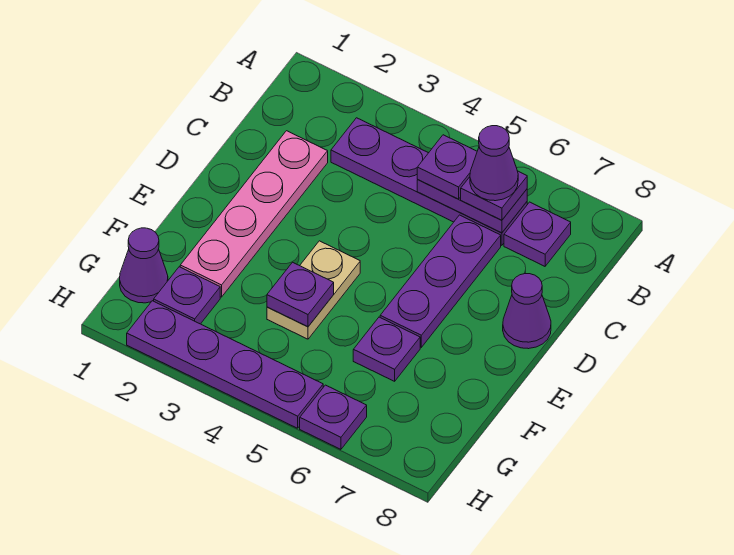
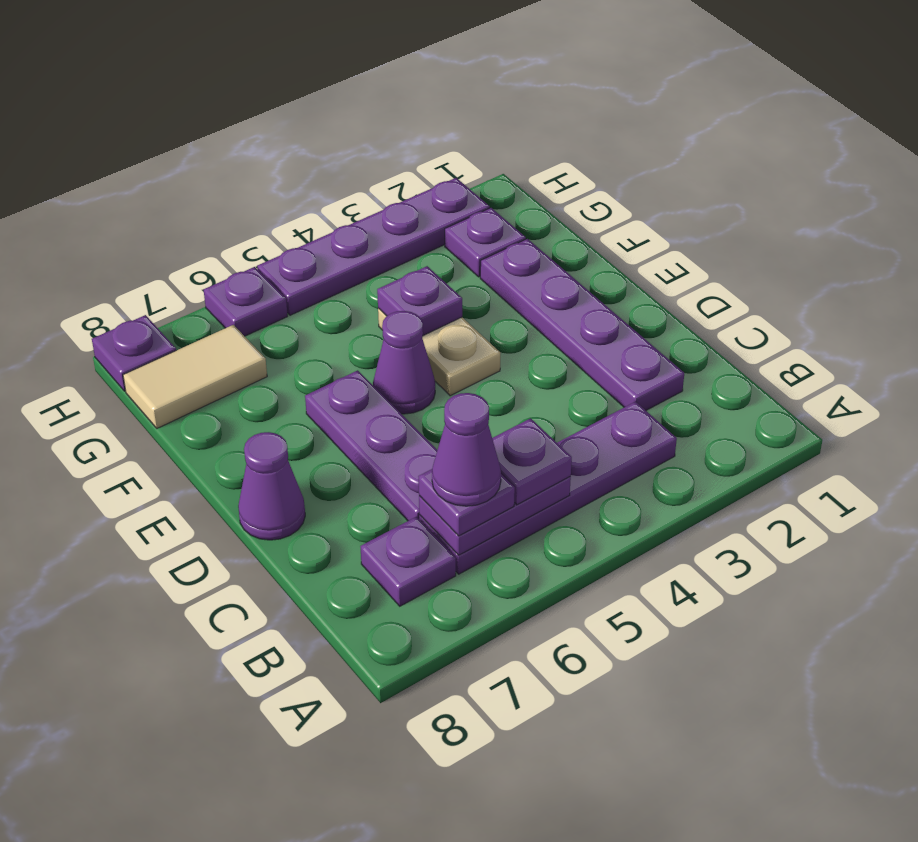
pink 1x4 plate [180,131,328,297] -> purple 1x4 plate [480,239,684,410]
purple 1x1 plate [353,317,420,381] -> purple 1x1 plate moved to [92,315,176,391]
purple 1x1 cone [120,228,168,303] -> purple 1x1 cone moved to [373,311,435,414]
none -> tan 1x2 tile [123,325,267,428]

